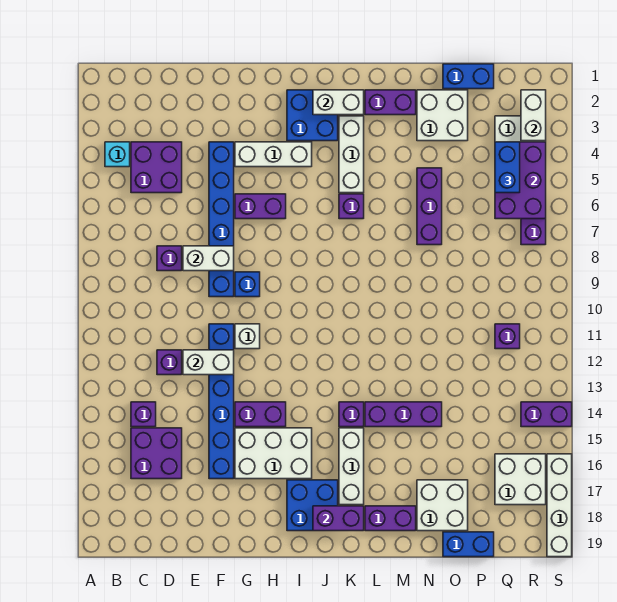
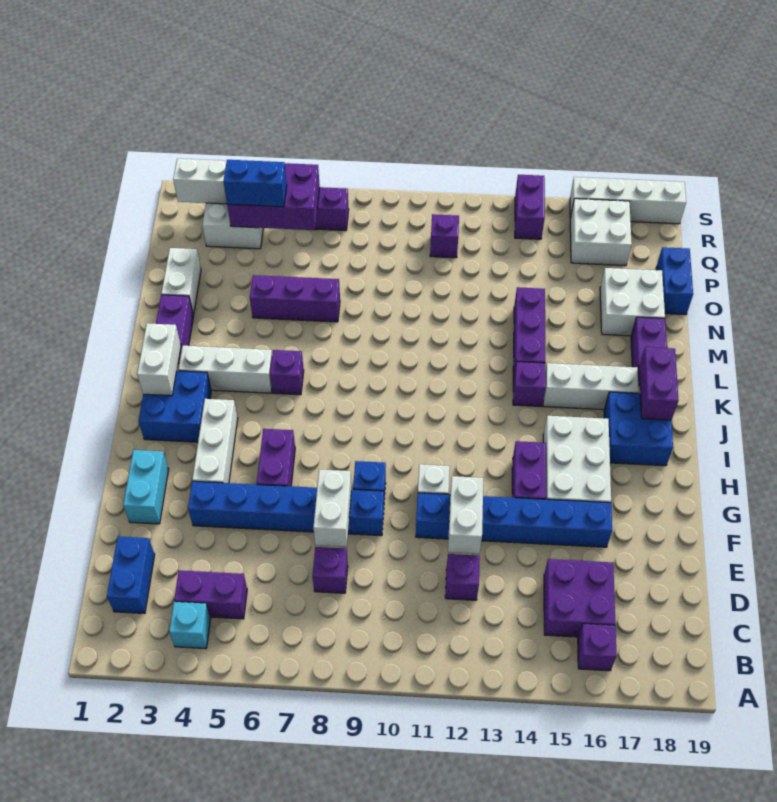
purple 2x2 brick [131,142,182,193] -> purple 1x2 brick [174,570,247,619]
purple 1x1 brick [131,402,156,427] -> purple 1x1 brick moved to [578,624,617,671]
none -> cyan 1x2 brick [123,450,169,524]
white 2x2 brick [417,90,468,141] -> white 1x2 brick [161,248,201,315]
blue 1x2 brick [443,64,494,89] -> blue 1x2 brick moved to [107,536,155,613]

